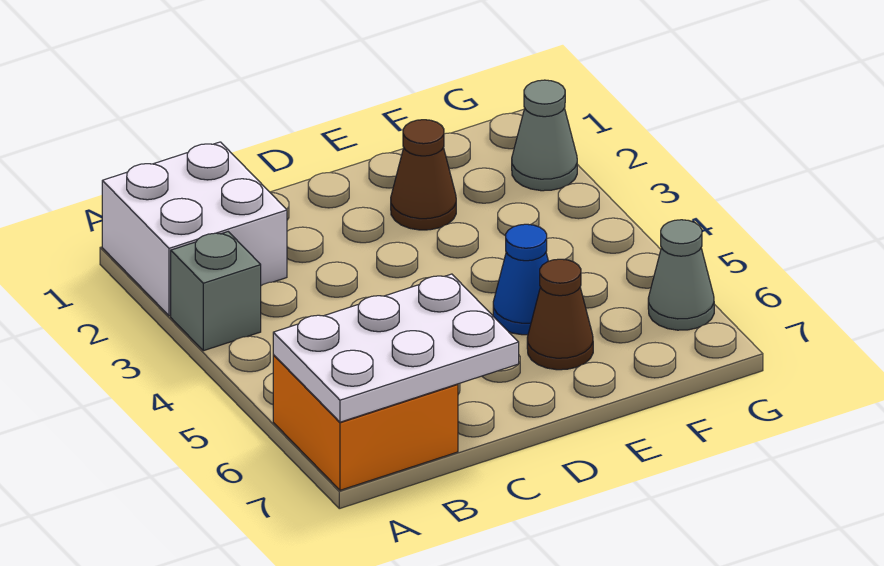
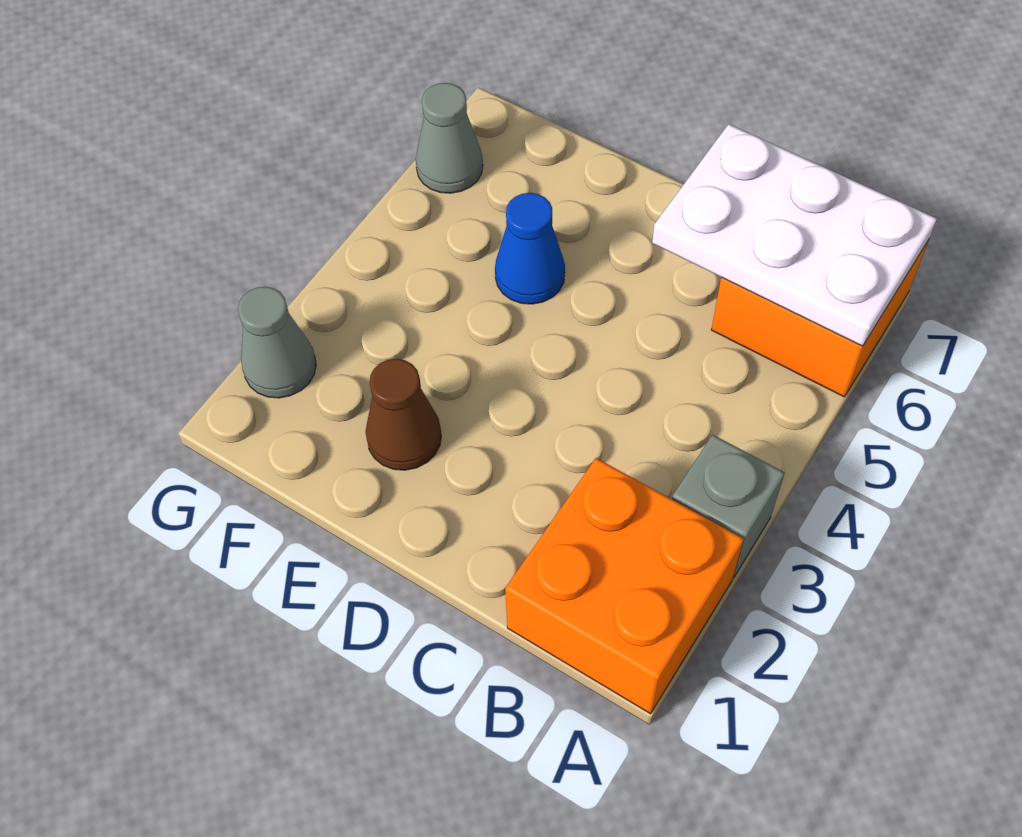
white 2x2 brick [102,142,287,316] -> orange 2x2 brick [505,458,744,714]
brown 1x1 cone [527,259,593,370] -> none

